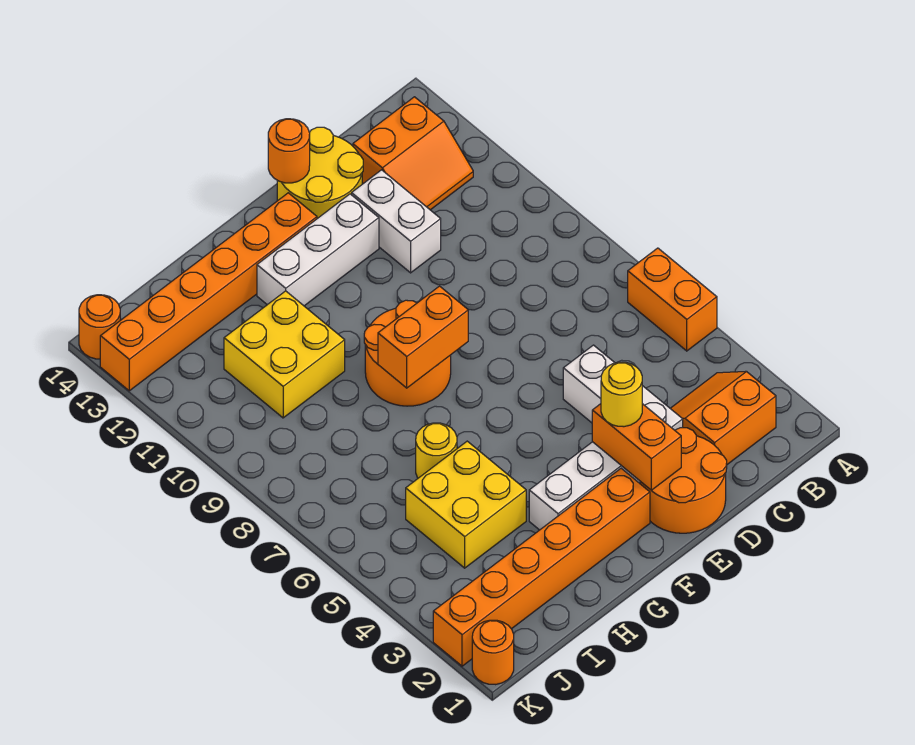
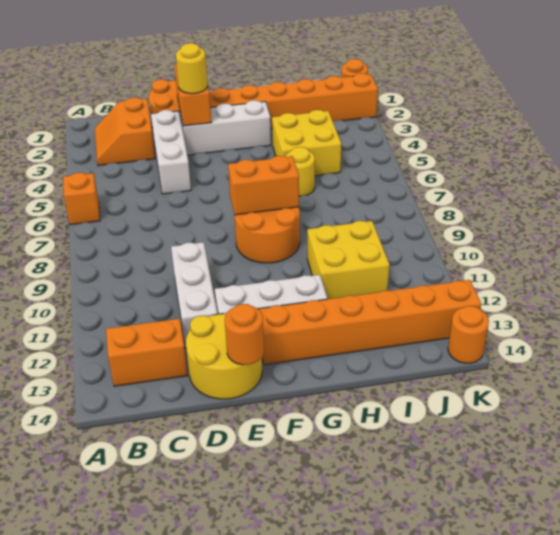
orange 1x2 brick [628,248,717,351] -> orange 1x1 brick [63,173,100,225]
orange 2x2 slope [670,371,776,464] -> orange 2x2 slope turned to [95,98,155,166]
white 1x2 brick [352,170,441,273] -> white 1x3 brick [171,242,217,348]

